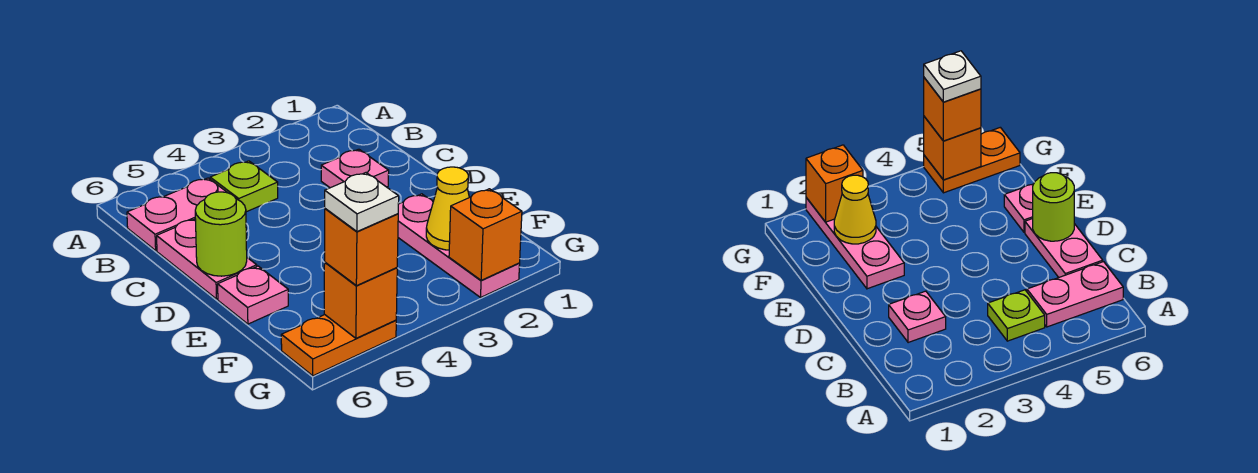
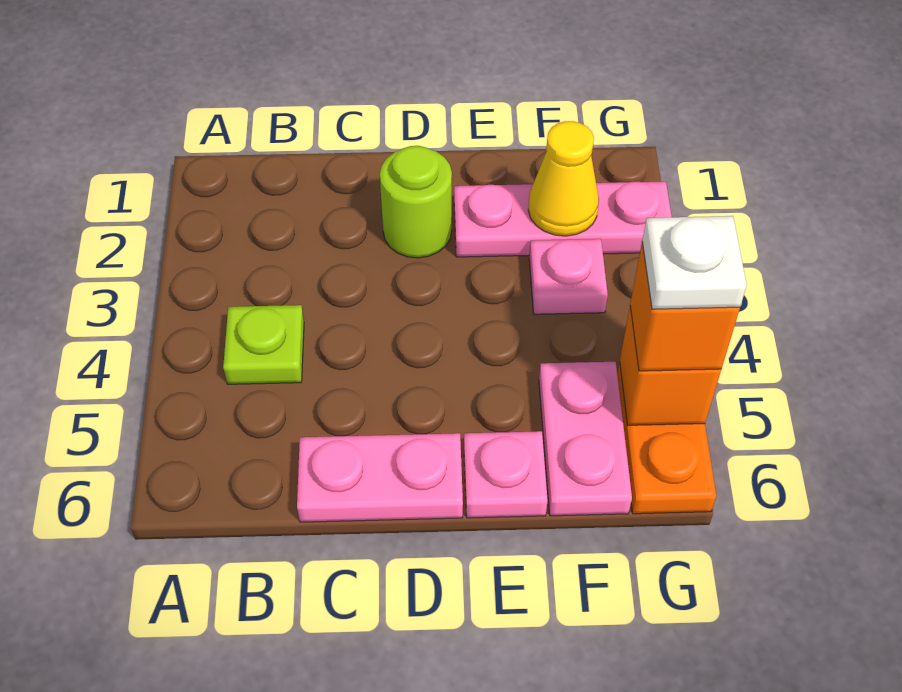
pink 1x2 plate [127,178,227,250] -> pink 1x2 plate moved to [539,362,632,516]
pink 1x1 plate [321,149,389,188] -> pink 1x1 plate moved to [529,239,608,314]
lime 1x1 round brick [195,192,247,276] -> lime 1x1 round brick moved to [380,146,452,258]
orange 1x1 brick [449,189,522,280] -> none

